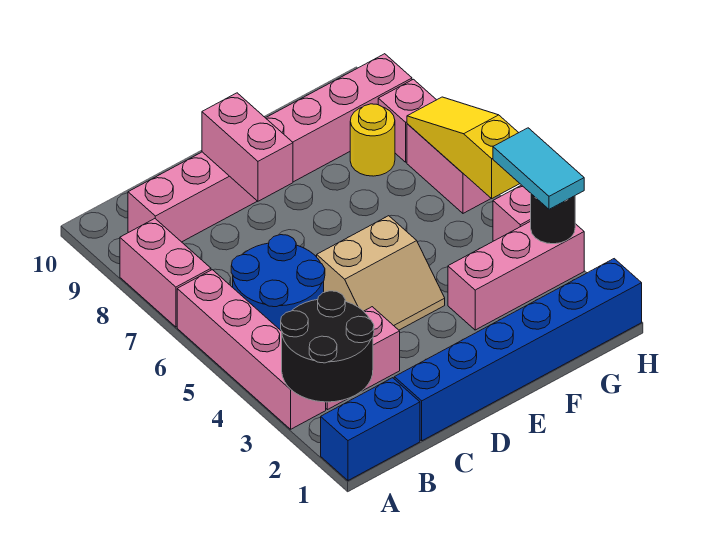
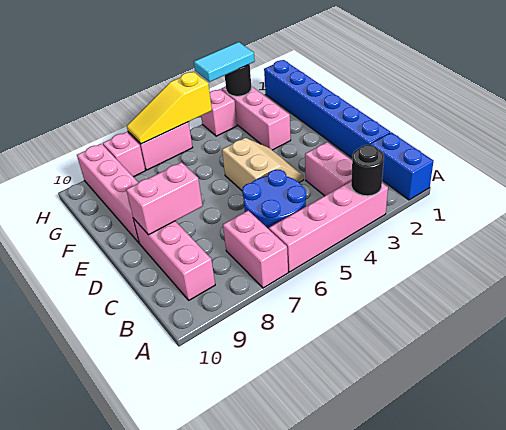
black 2x2 round brick [281,291,374,402] -> black 1x1 round brick [351,145,384,196]
pink 1x2 brick [120,219,211,327] -> pink 1x2 brick turned to [223,211,288,288]
yellow 1x1 round brick [350,104,395,176] -> none

